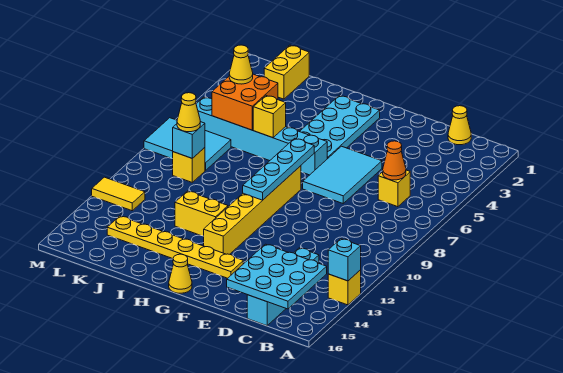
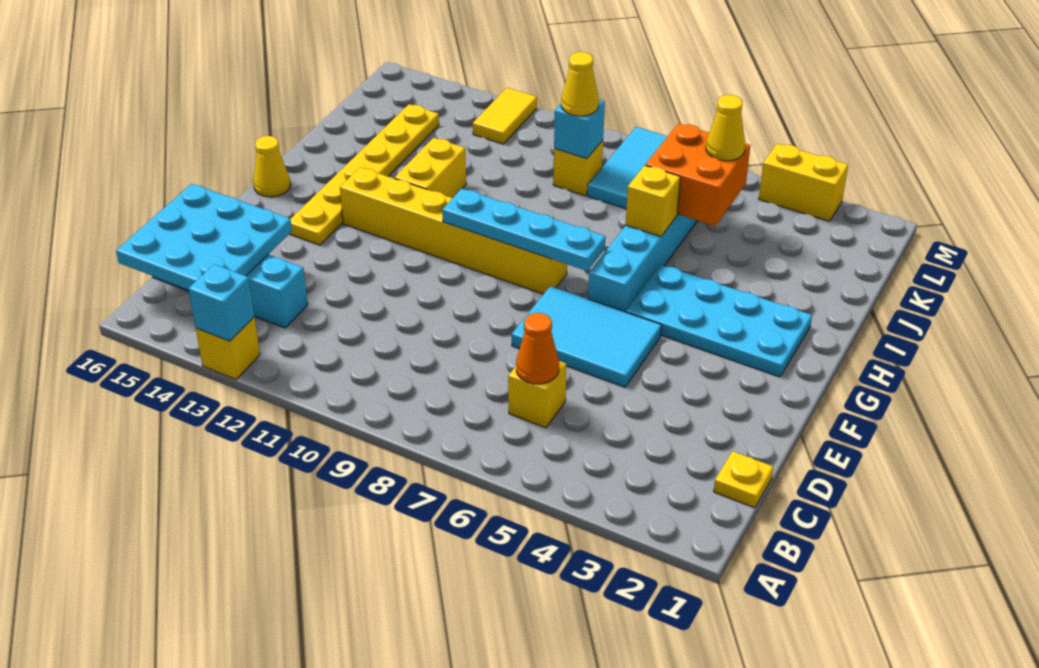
yellow 1x1 cone [448,106,471,145] -> yellow 1x1 plate [714,451,773,508]
yellow 1x2 brick [264,45,309,99] -> yellow 1x2 brick moved to [759,144,848,221]

